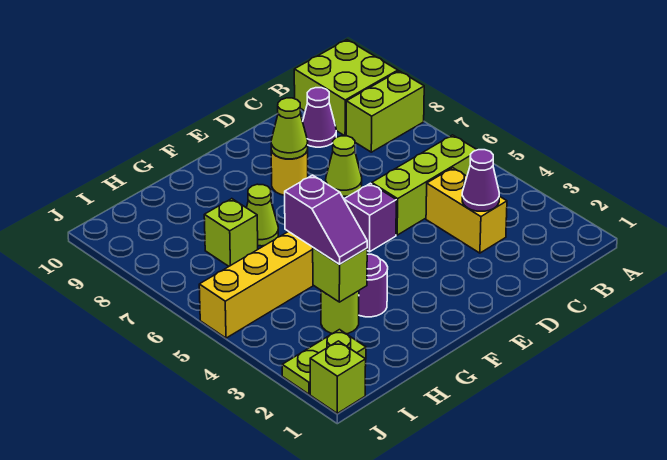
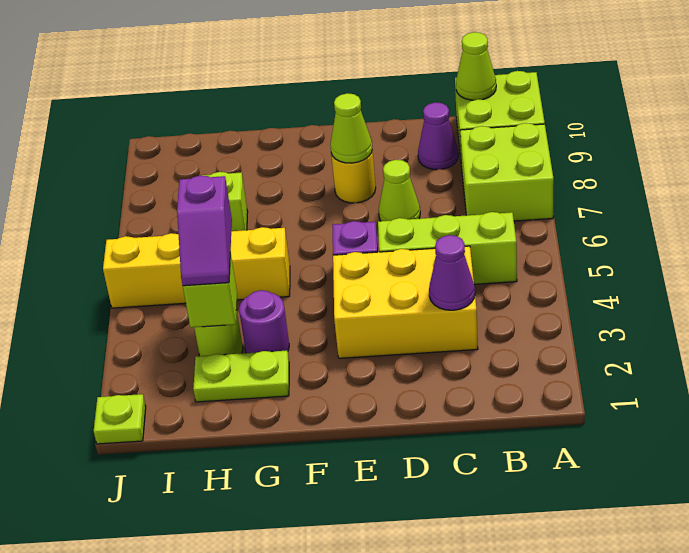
lime 1x2 brick [346,71,424,152] -> lime 2x2 brick [460,123,554,221]
yellow 1x2 brick [426,168,507,253] -> yellow 2x3 brick [333,246,478,358]
lime 1x1 cone [247,184,278,246] -> lime 1x1 cone moved to [456,32,496,100]
lime 1x2 plate [282,330,366,394] -> lime 1x2 plate moved to [193,351,289,402]
lime 1x1 brick [310,341,366,413] -> lime 1x1 plate [94,394,146,444]

